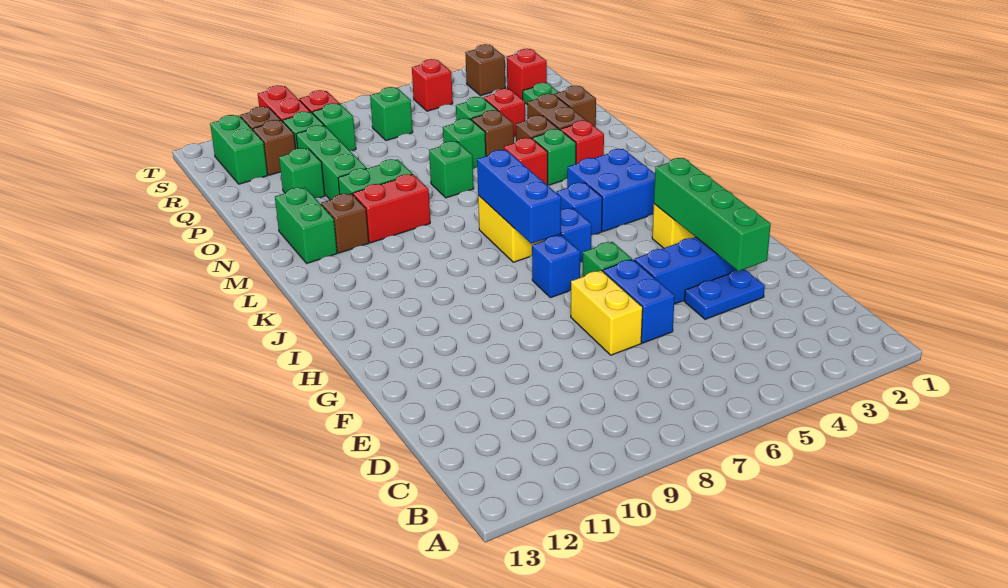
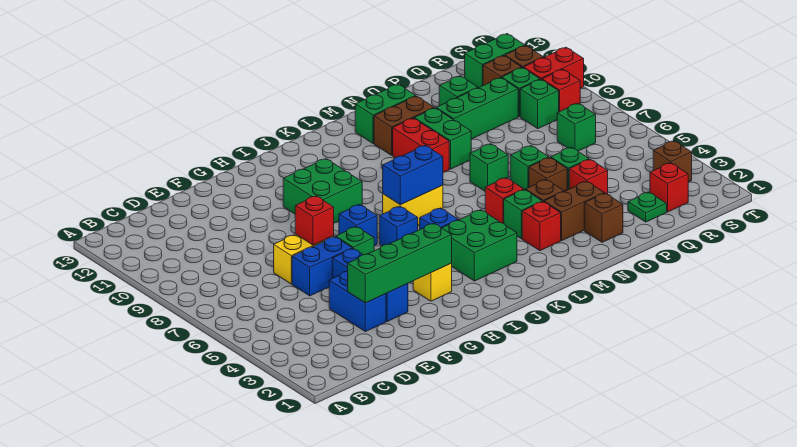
blue 1x2 plate [684,269,765,319] -> blue 1x2 brick [329,271,386,332]
none -> green 2x2 brick [283,159,362,223]
blue 1x3 brick [477,150,561,244] -> blue 1x2 brick [383,145,443,205]
blue 2x2 brick [567,149,655,232] -> green 2x2 brick [442,210,517,281]
brown 1x1 brick [321,193,369,253] -> brown 1x2 brick [374,96,434,155]
red 1x1 brick [412,59,453,111] -> red 1x1 brick moved to [295,196,334,245]

